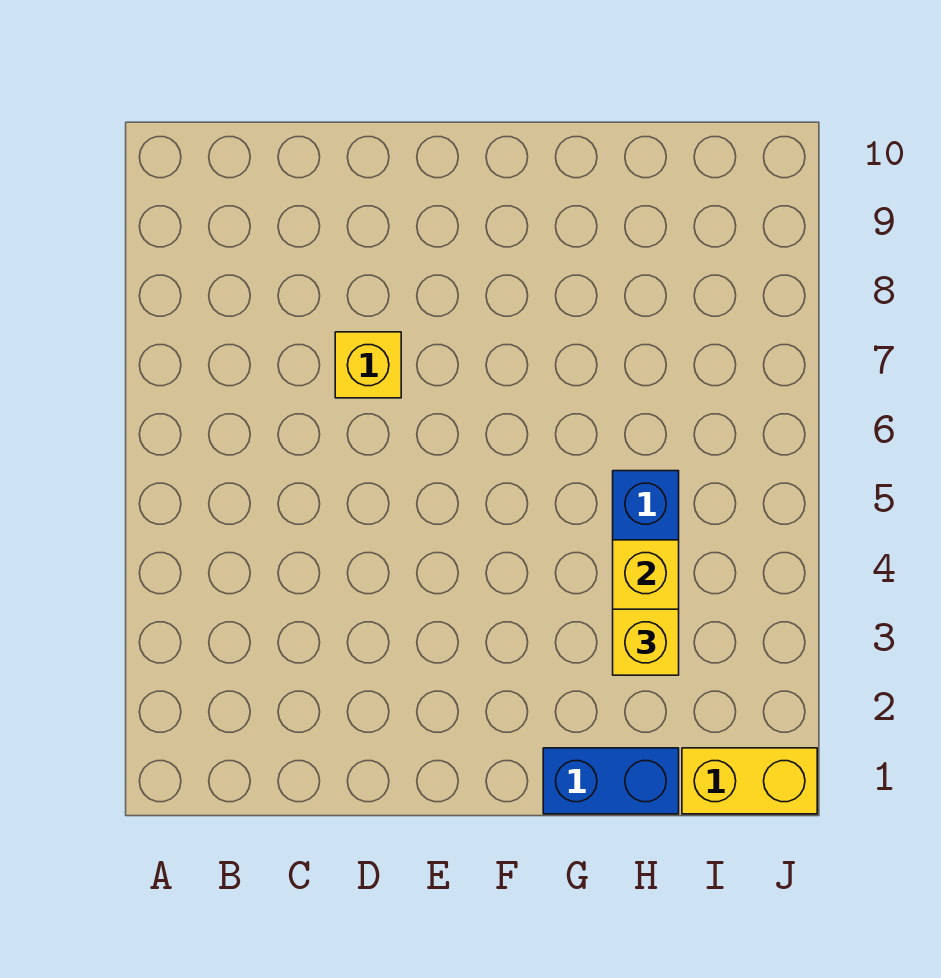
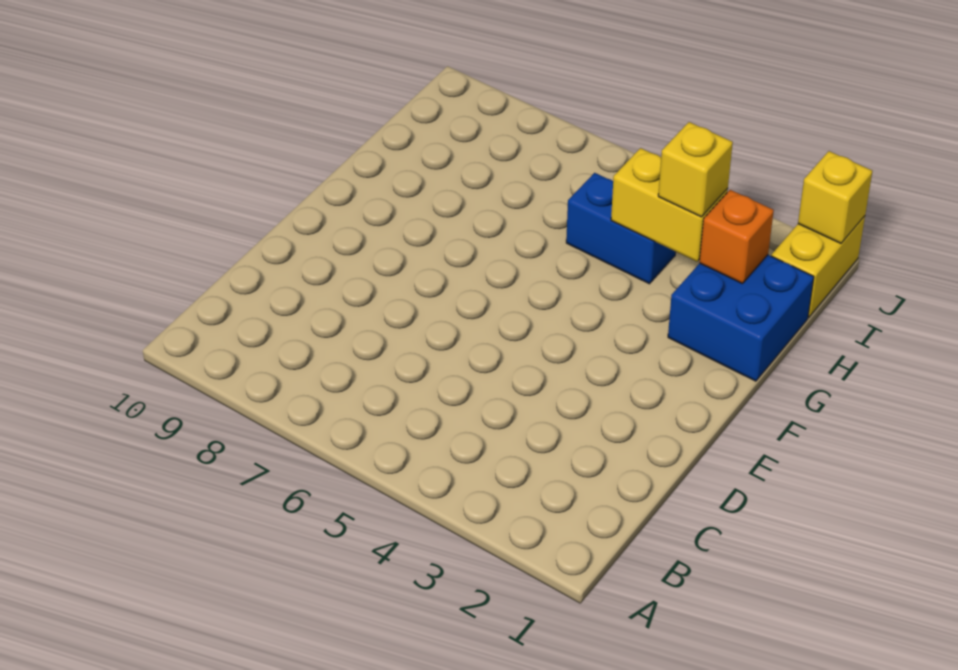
yellow 1x1 brick [335,332,401,398] -> yellow 1x1 brick moved to [798,151,872,243]
blue 1x2 brick [543,748,679,814] -> blue 2x2 brick [668,255,814,381]
none -> orange 1x1 brick [699,190,774,284]

